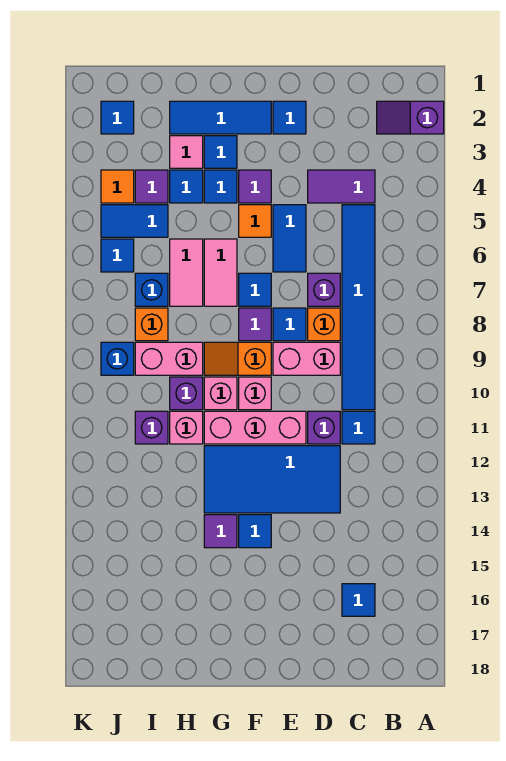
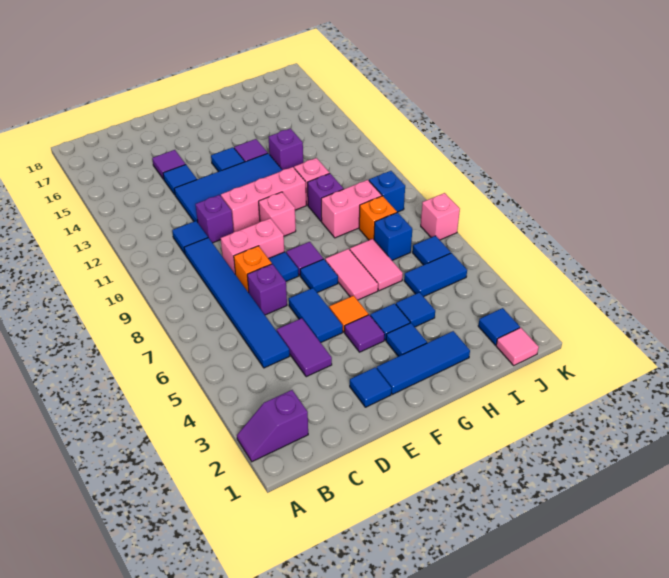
purple 1x2 slope [377,101,444,134] -> purple 1x2 slope turned to [237,390,308,462]
purple 1x2 tile [308,170,375,203] -> purple 1x2 tile turned to [277,318,332,377]
blue 1x1 tile [342,584,375,616] -> blue 1x1 tile moved to [163,165,197,195]
orange 1x2 slope [204,342,271,375] -> none
pink 1x1 brick [204,377,237,410] -> pink 1x1 brick moved to [421,193,460,240]
pink 1x1 tile [170,136,203,168] -> pink 1x1 tile moved to [496,328,539,365]
purple 1x1 tile [135,170,168,203] -> purple 1x1 tile moved to [152,150,186,179]
purple 1x1 brick [135,411,168,444] -> purple 1x1 brick moved to [269,129,303,170]
orange 1x1 tile [101,170,134,203] -> none

